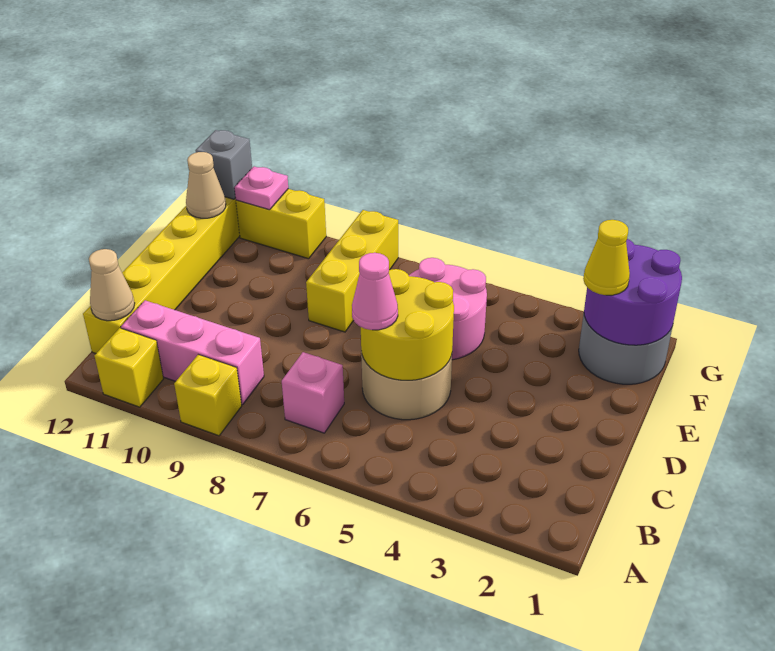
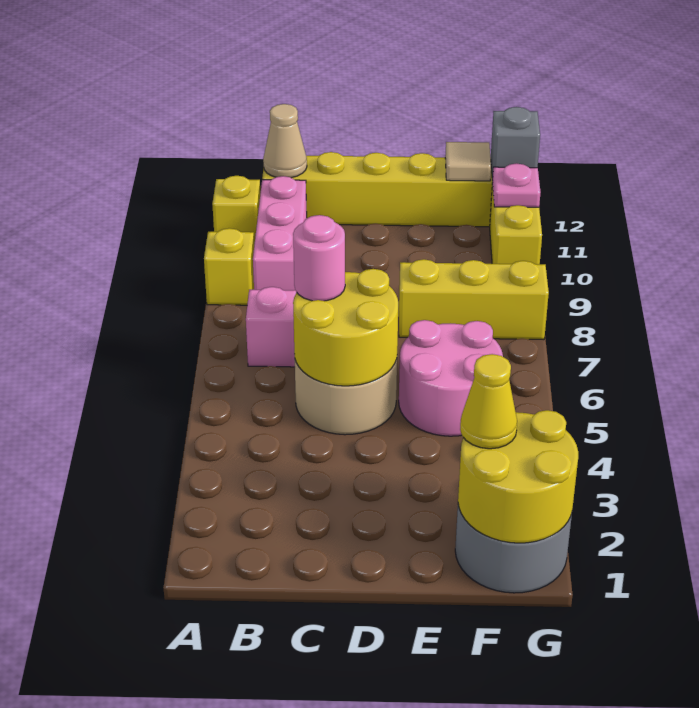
pink 1x1 cone [352,253,398,330] -> pink 1x1 round brick [293,215,345,301]
purple 2x2 round brick [584,239,682,345] -> yellow 2x2 round brick [458,410,578,543]
tan 1x1 cone [186,152,226,218] -> tan 1x1 tile [445,142,491,181]

